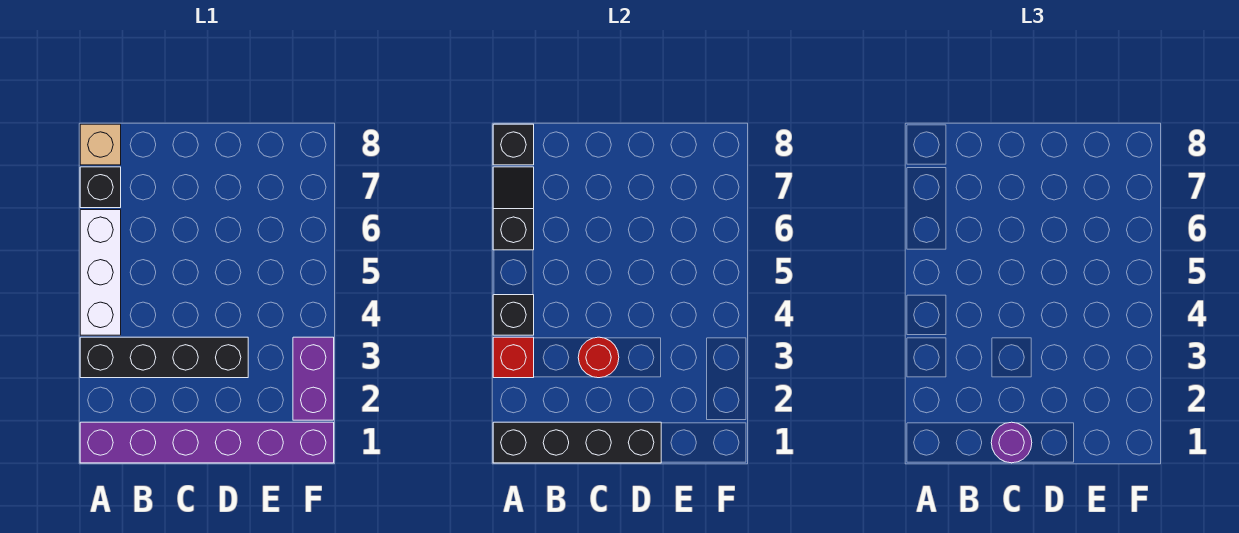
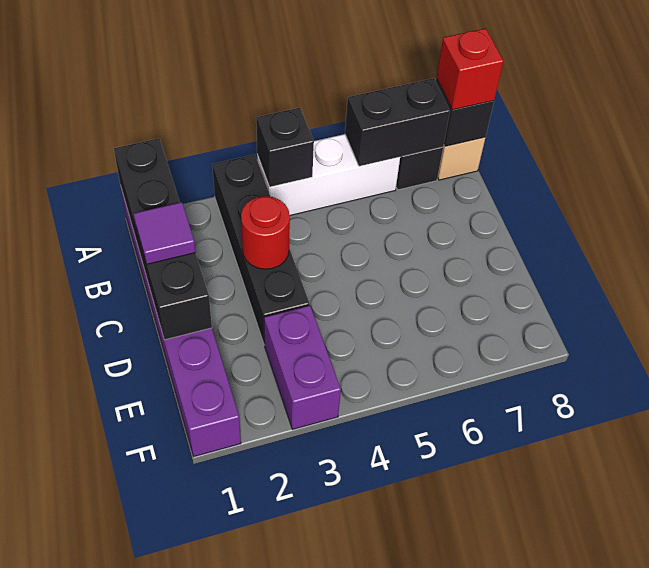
red 1x1 brick [493,337,534,378] -> red 1x1 brick moved to [436,28,503,110]
black 1x2 slope [493,167,534,250] -> black 1x2 brick [345,78,450,166]
purple 1x1 round brick [991,422,1032,463] -> purple 1x1 tile [134,202,196,264]
purple 1x2 brick [293,337,334,420] -> purple 1x2 brick turned to [264,306,341,429]

